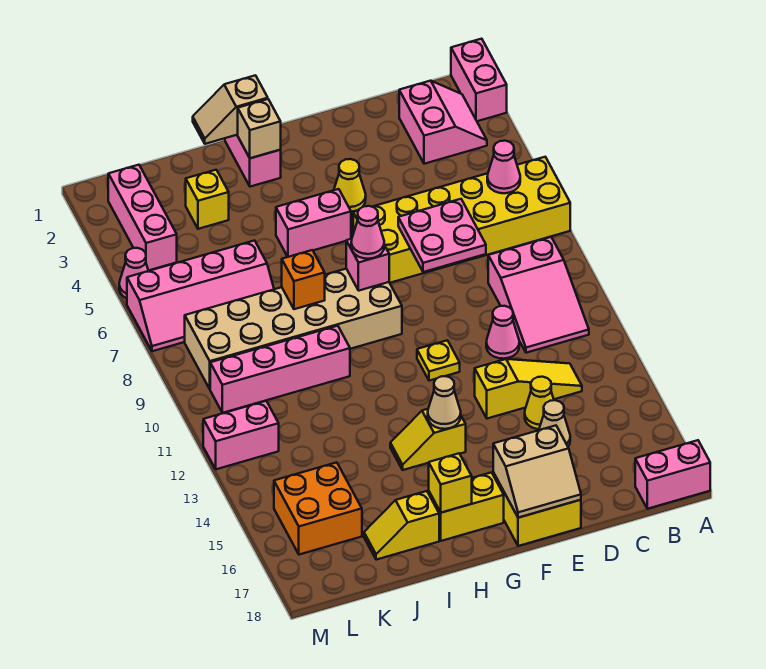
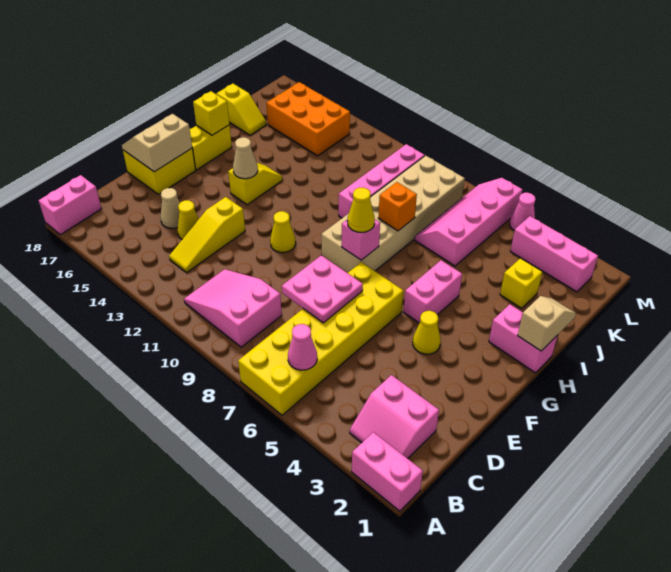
pink 1x1 cone [486,306,519,359] -> none
yellow 1x1 plate [417,340,460,381] -> yellow 1x1 cone [270,211,296,253]
pink 1x1 cone [351,206,384,259] -> yellow 1x1 cone [347,188,375,232]
tan 1x1 brick [238,99,281,158] -> none
yellow 1x2 slope [364,491,439,560] -> yellow 1x2 slope turned to [217,84,266,135]
orange 2x2 brick [274,462,362,555] -> orange 2x3 brick [266,82,350,156]
pink 1x2 brick [203,401,279,469] -> none

